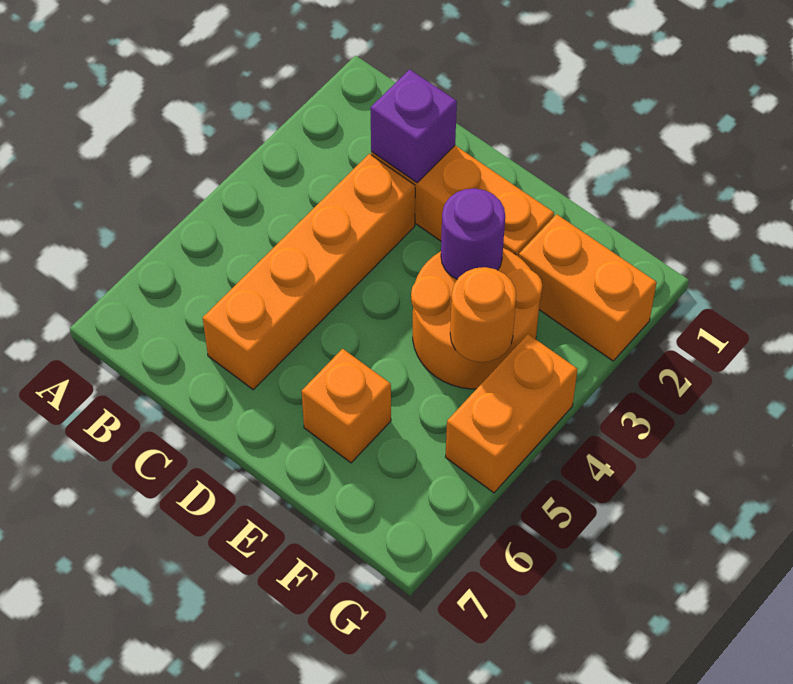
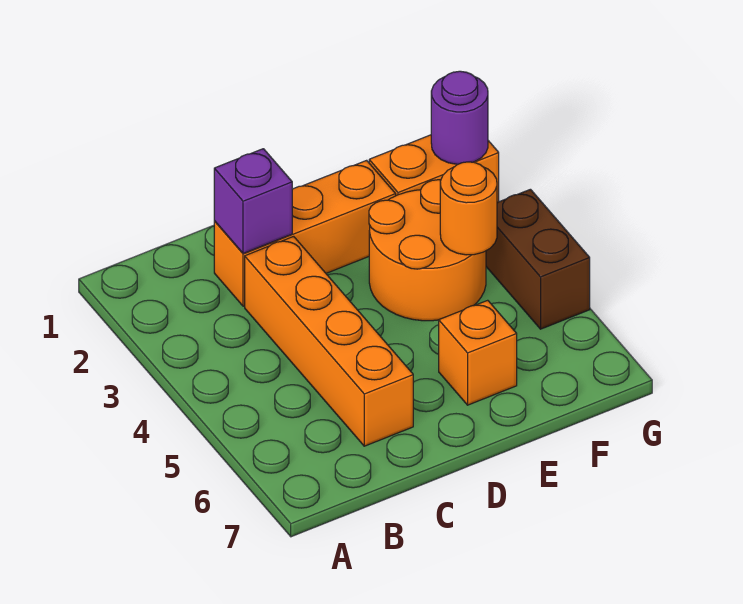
purple 1x1 round brick [441,188,505,279] -> purple 1x1 round brick moved to [431,71,488,164]
orange 1x2 brick [446,334,578,493] -> brown 1x2 brick [486,189,590,329]

